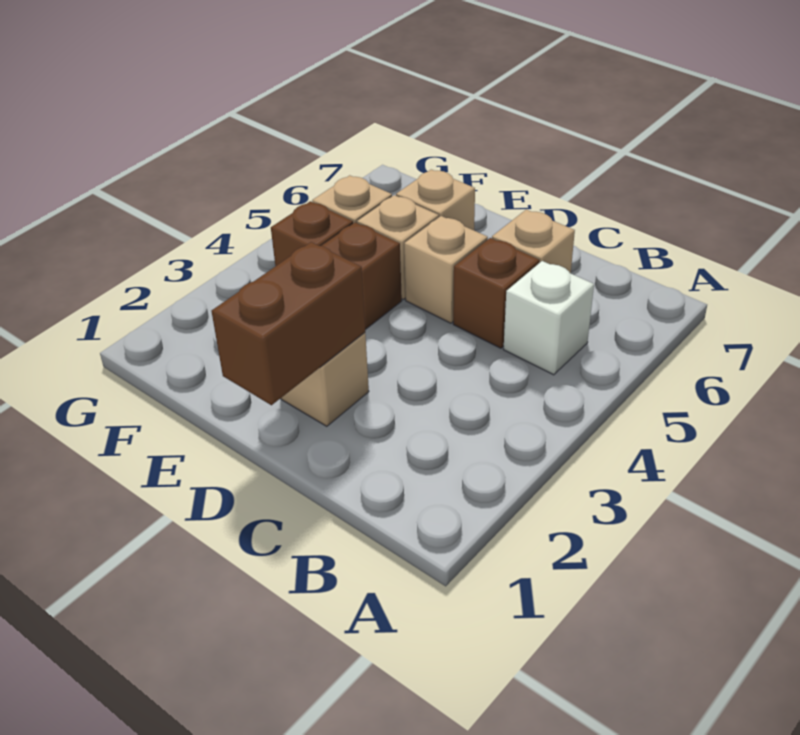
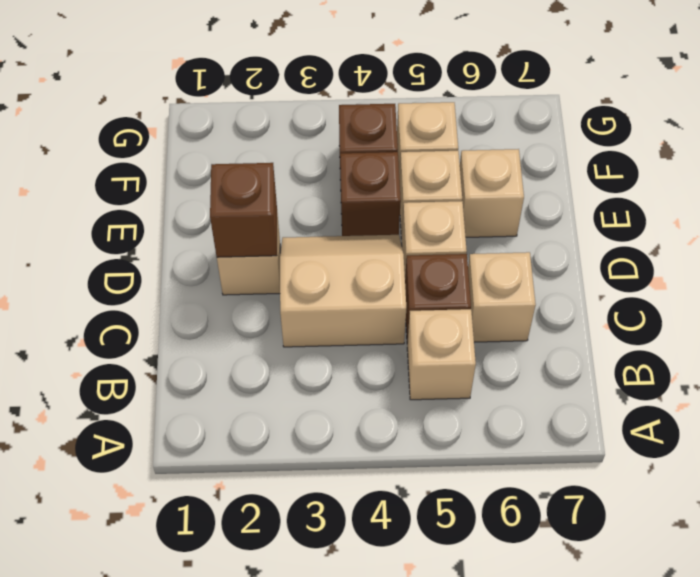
white 1x1 brick [504,261,594,375] -> tan 1x1 brick [407,309,476,400]
none -> tan 2x2 slope [280,235,406,347]
brown 1x2 brick [212,242,365,405] -> brown 1x1 brick [210,163,277,257]

